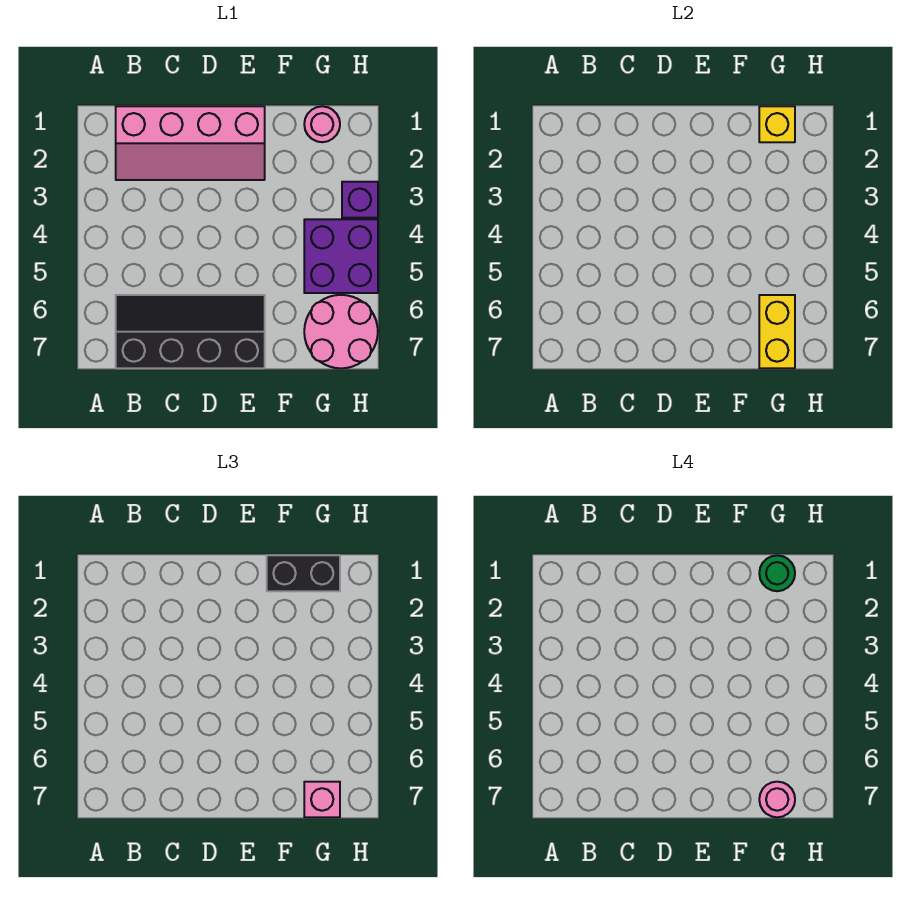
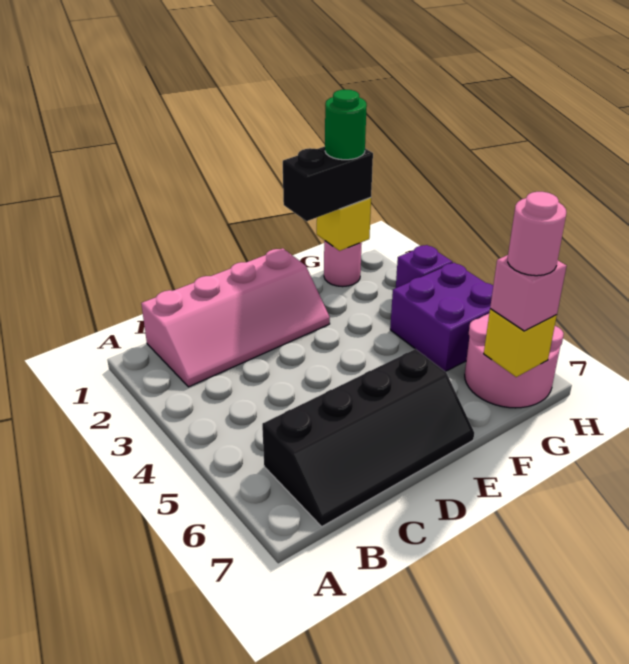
black 2x4 slope [116,295,265,368] -> black 2x4 slope turned to [262,349,474,526]
yellow 1x2 brick [759,295,795,368] -> yellow 1x1 brick [484,309,557,377]

